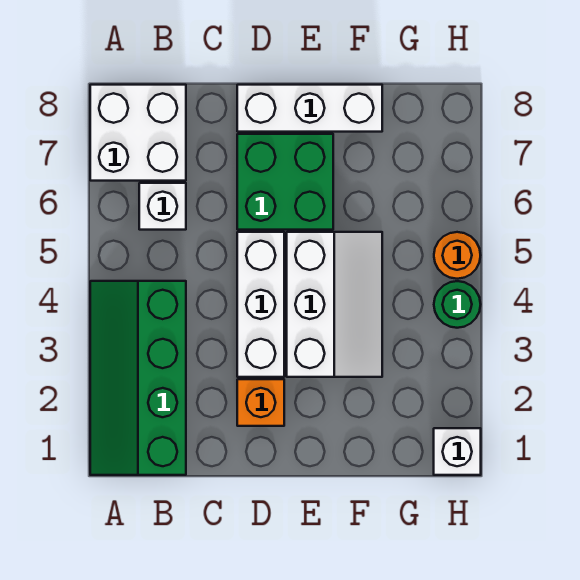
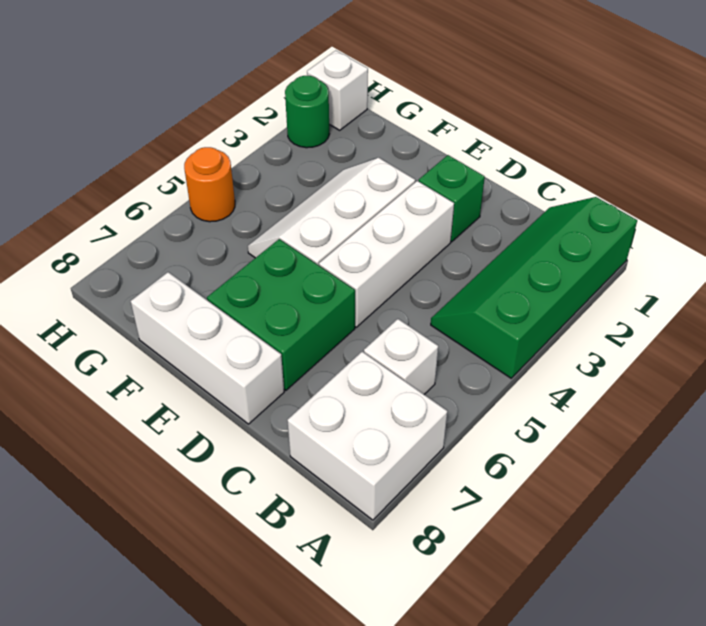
green 2x4 slope [90,281,186,475] -> green 2x4 slope turned to [431,197,637,378]
orange 1x1 brick [237,379,284,426] -> green 1x1 brick [419,155,485,242]
green 1x1 round brick [434,281,481,328] -> green 1x1 round brick moved to [285,76,329,148]

